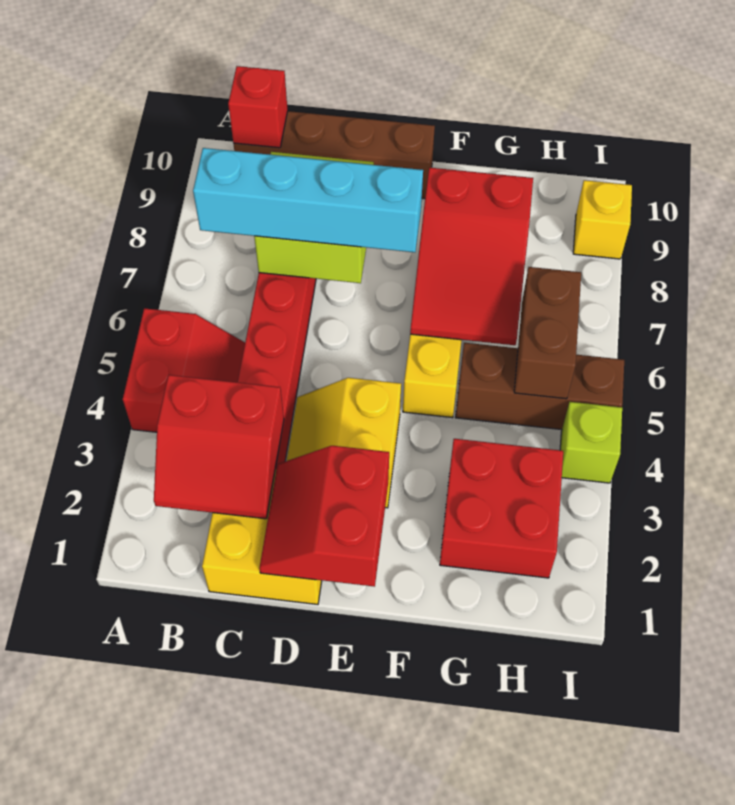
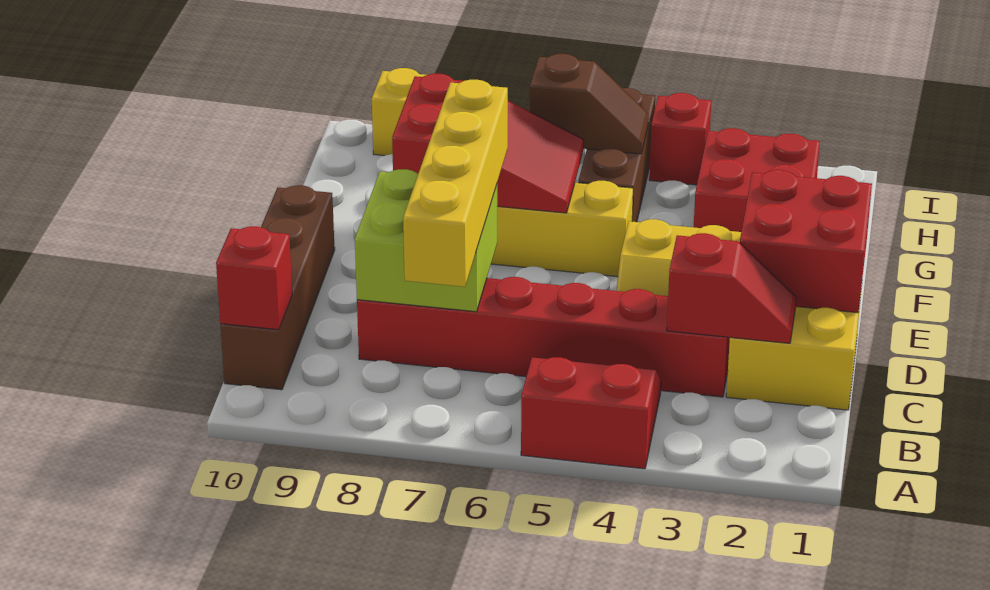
red 2x2 slope [154,375,284,519] -> red 1x2 slope [667,233,796,343]
cyan 1x4 brick [193,148,423,252] -> yellow 1x4 brick [403,80,508,287]
red 2x2 slope [259,446,389,587] -> red 2x2 brick [740,170,872,313]
brown 1x2 brick [514,267,581,399] -> brown 1x2 slope [530,54,649,154]
lime 1x1 brick [560,402,622,483] -> red 1x1 brick [649,93,711,185]

